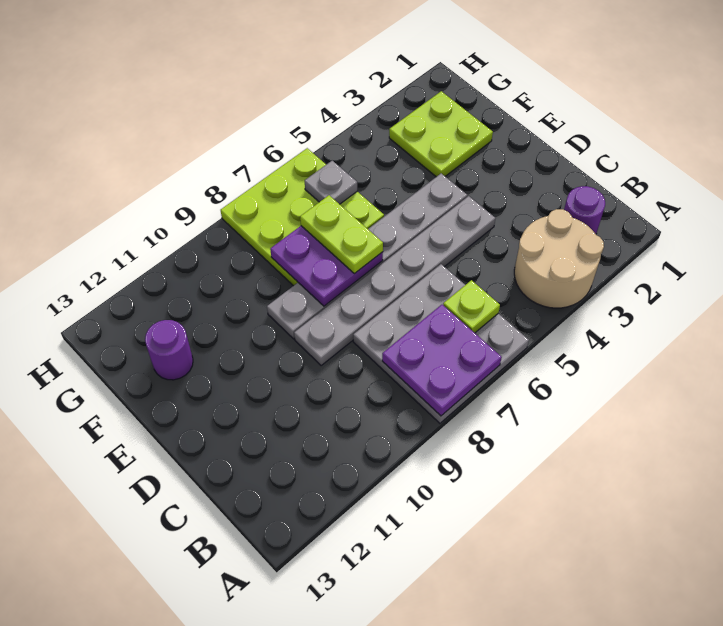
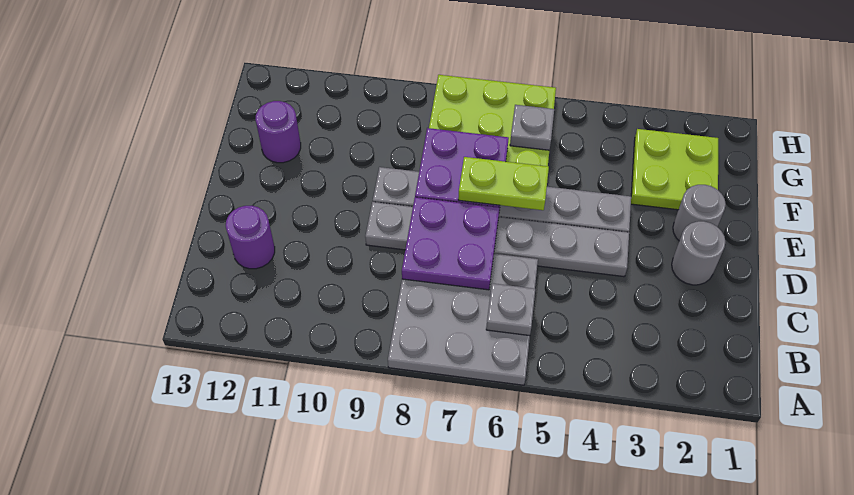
tan 2x2 round brick [514,209,604,308] -> none
purple 2x2 plate [382,305,502,416] -> purple 2x2 plate moved to [402,197,500,290]
purple 1x1 round brick [564,186,605,234] -> purple 1x1 round brick moved to [226,206,275,269]
lime 1x1 plate [443,280,500,333] -> grey 1x1 plate [486,283,535,336]
none -> grey 1x1 round brick [672,221,725,285]
none -> grey 1x1 round brick [673,185,726,241]
lime 1x2 plate [300,195,383,274] -> lime 1x2 plate turned to [458,157,549,210]

